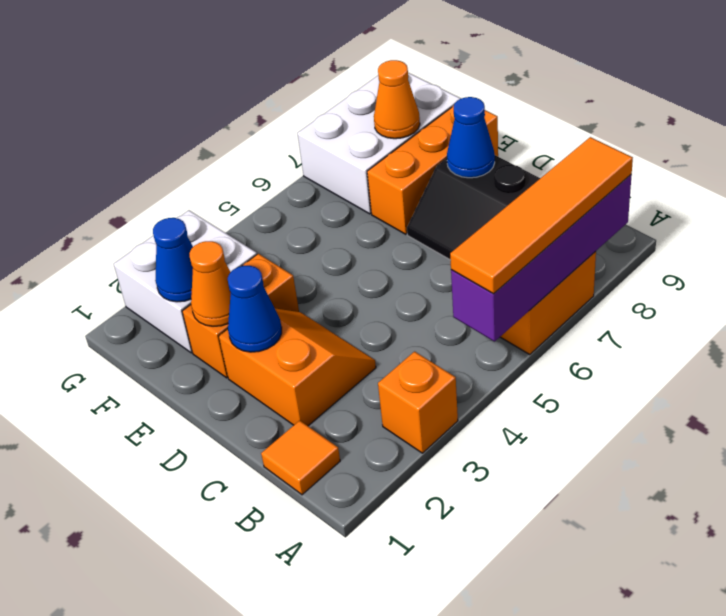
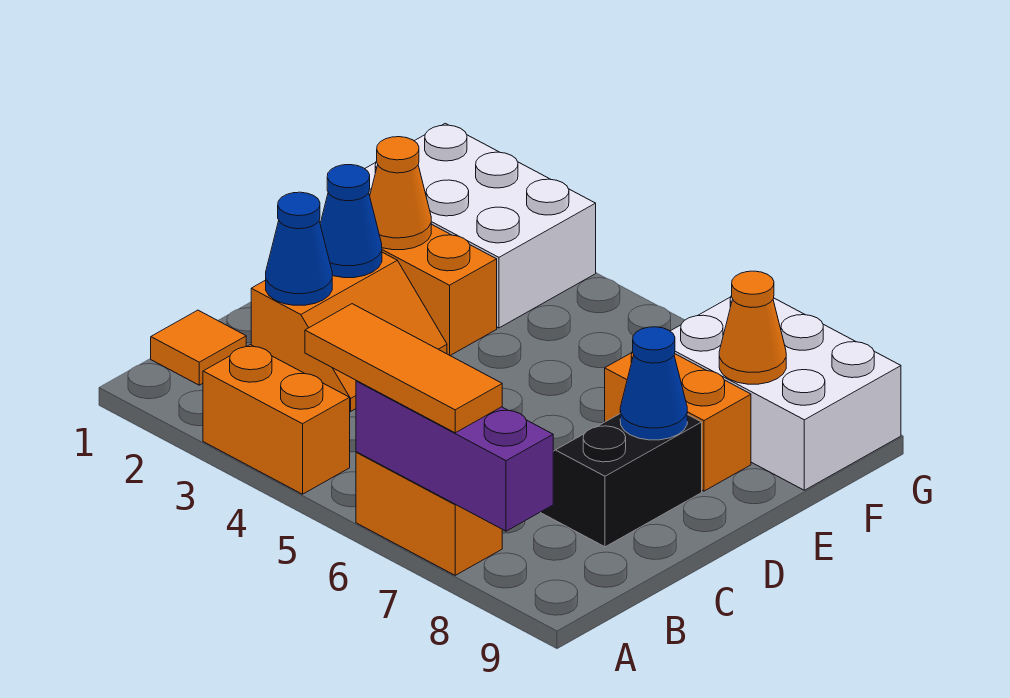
orange 1x1 brick [378,352,458,453] -> orange 1x2 brick [203,345,350,494]
purple 1x4 brick [451,175,632,342] -> purple 1x3 brick [356,381,553,531]
orange 1x4 tile [450,137,633,294] -> orange 1x3 tile [305,304,502,433]
orange 1x3 brick [367,106,498,234] -> orange 1x2 brick [605,351,751,491]
white 2x2 brick [114,210,257,353] -> white 2x3 brick [365,123,596,328]
blue 1x1 cone [153,218,193,302] -> blue 1x1 cone moved to [266,192,332,305]

